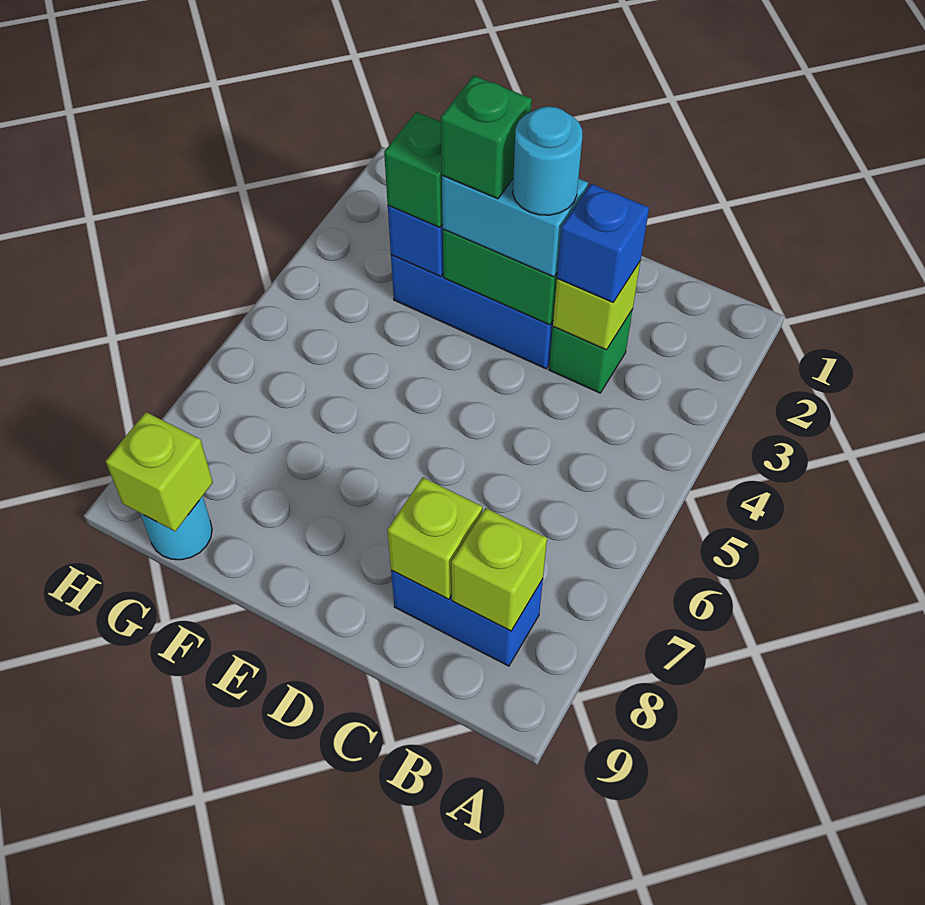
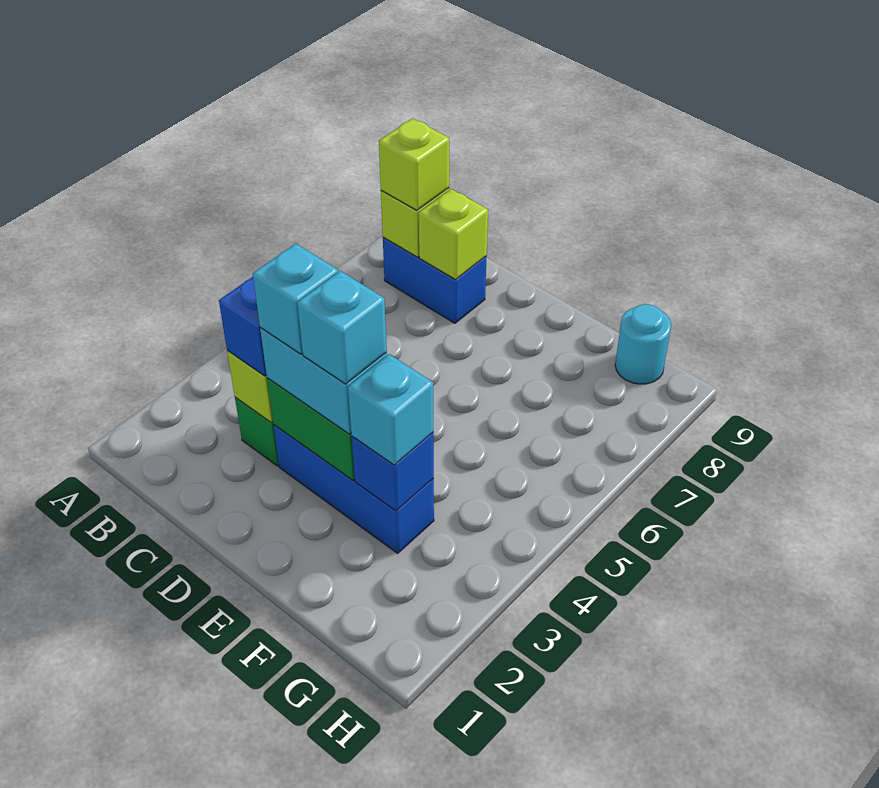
cyan 1x1 round brick [513,106,582,215] -> cyan 1x1 brick [253,244,338,354]
green 1x1 brick [441,76,532,199] -> cyan 1x1 brick [297,271,387,384]
green 1x1 brick [384,112,443,228] -> cyan 1x1 brick [348,354,433,465]
lime 1x1 brick [106,412,213,531] -> lime 1x1 brick moved to [379,118,449,210]

